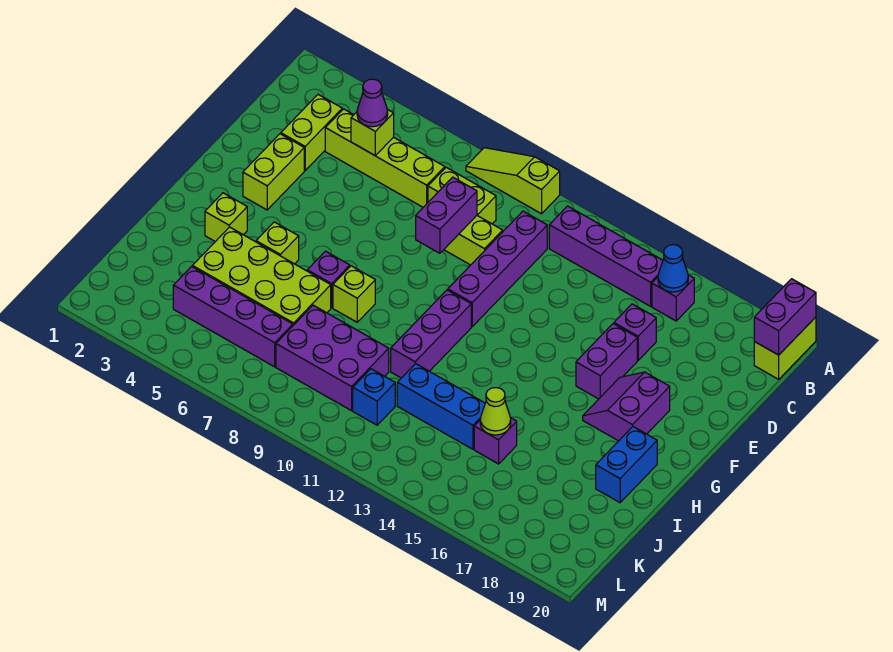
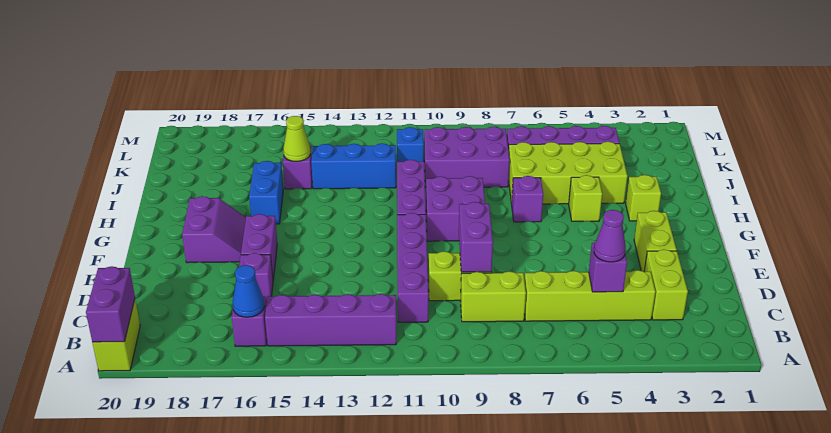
lime 1x3 slope [466,148,560,214] -> none
lime 1x1 brick [351,110,394,155] -> purple 1x1 brick [589,243,627,292]
none -> purple 2x2 brick [426,176,485,241]
lime 1x1 brick [333,266,375,322] -> none
blue 1x2 brick [596,427,657,503] -> blue 1x2 brick moved to [249,161,283,224]

